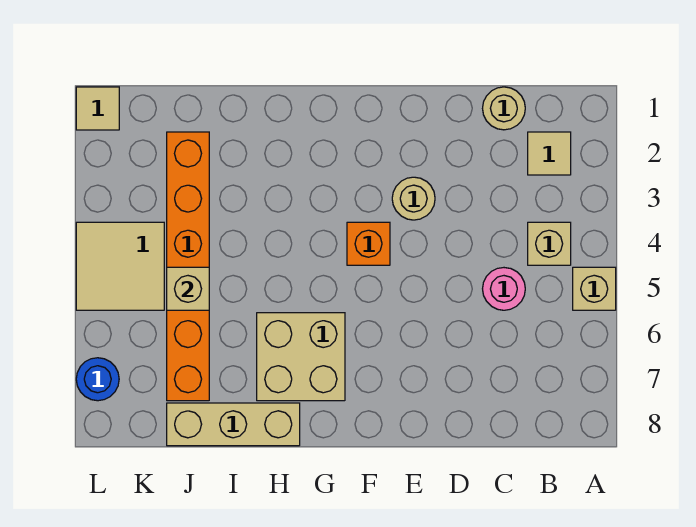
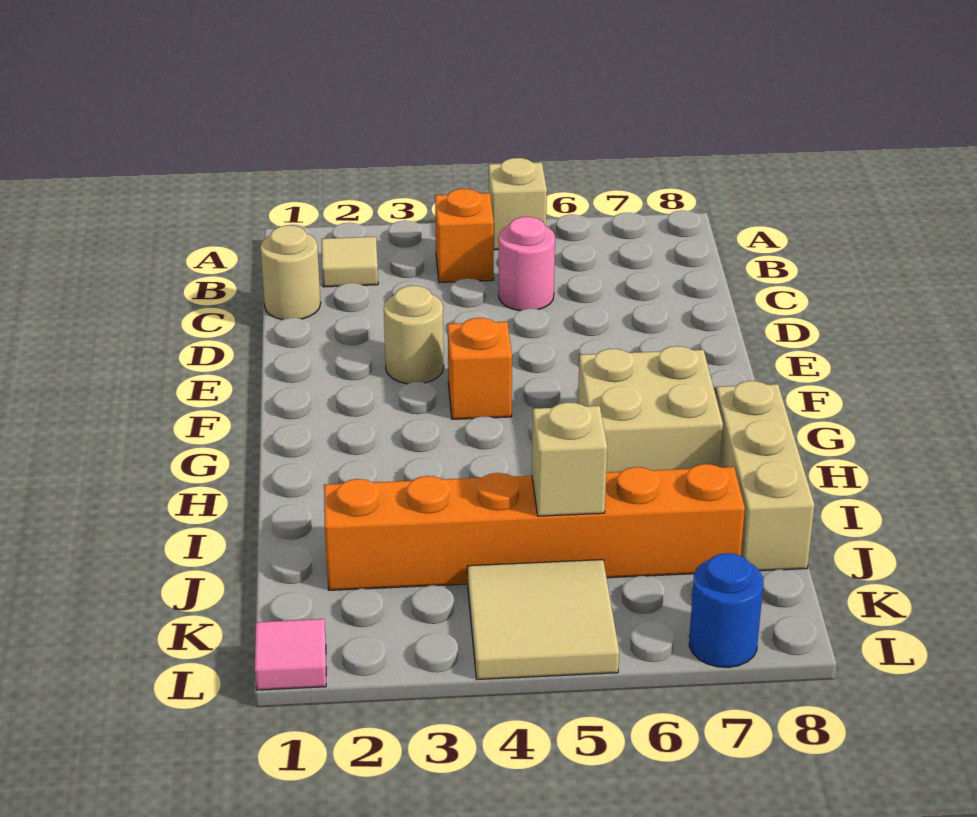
tan 1x1 brick [528,222,571,265] -> orange 1x1 brick [435,189,494,282]
tan 1x1 tile [76,87,119,130] -> pink 1x1 tile [255,619,326,690]

